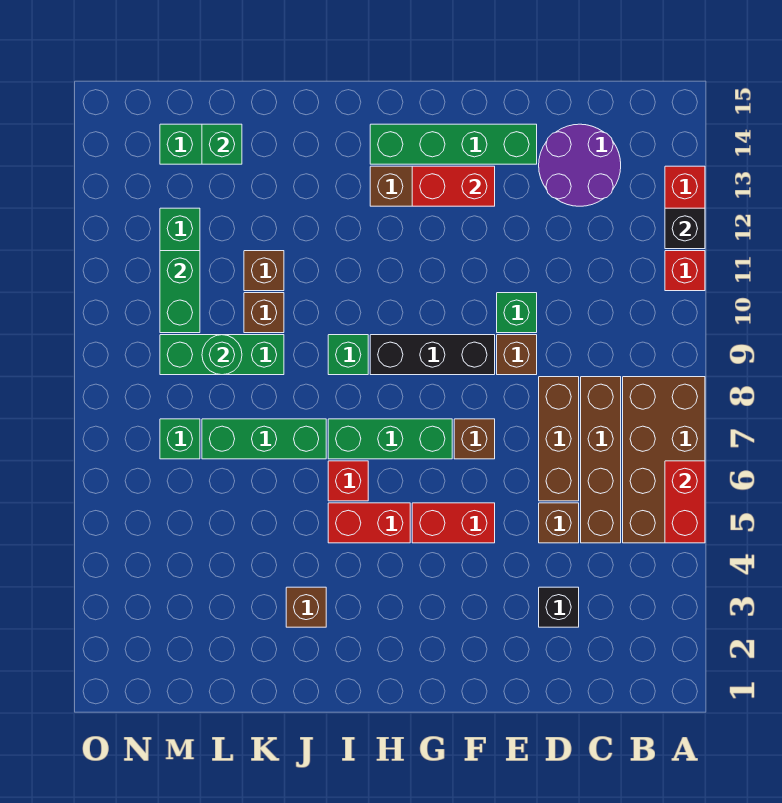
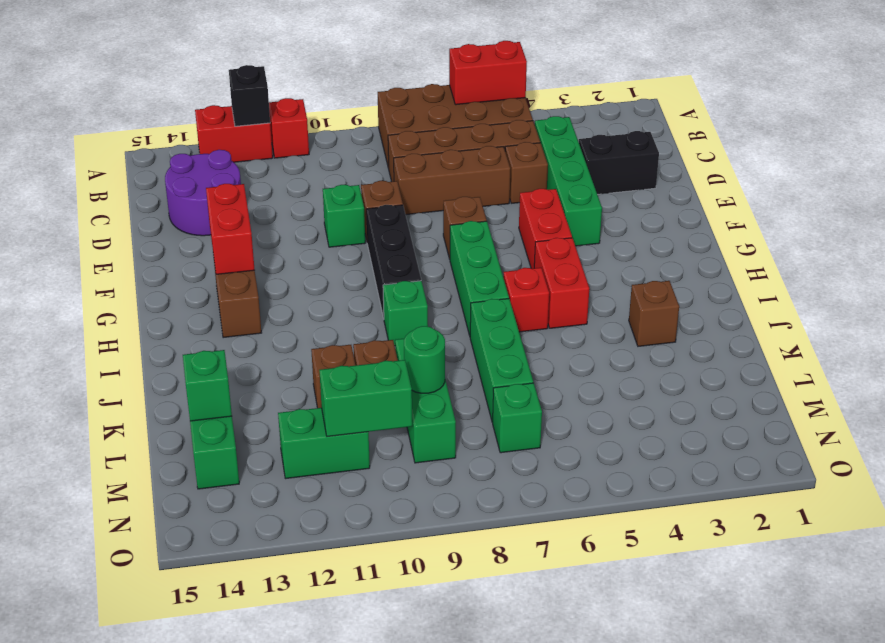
black 1x1 brick [539,587,579,627] -> black 1x2 brick [579,131,659,194]
green 1x4 brick [370,124,537,164] -> green 1x4 brick moved to [535,116,602,246]

